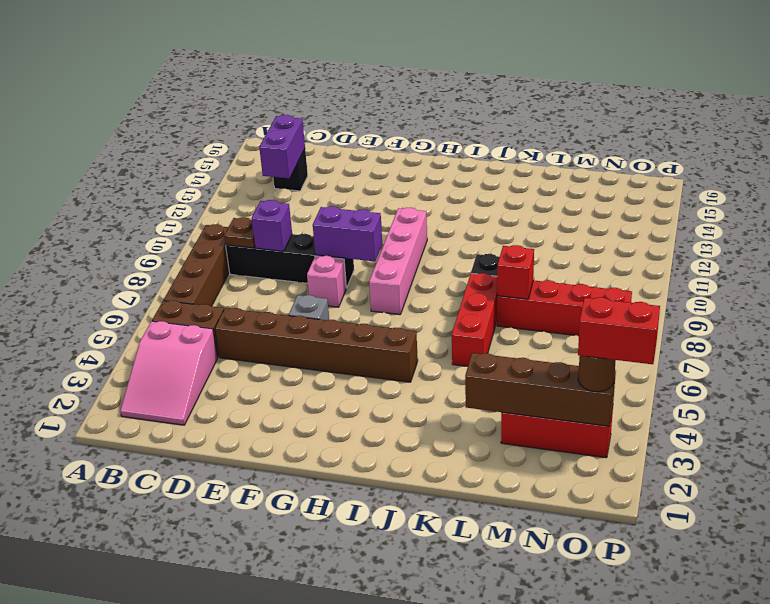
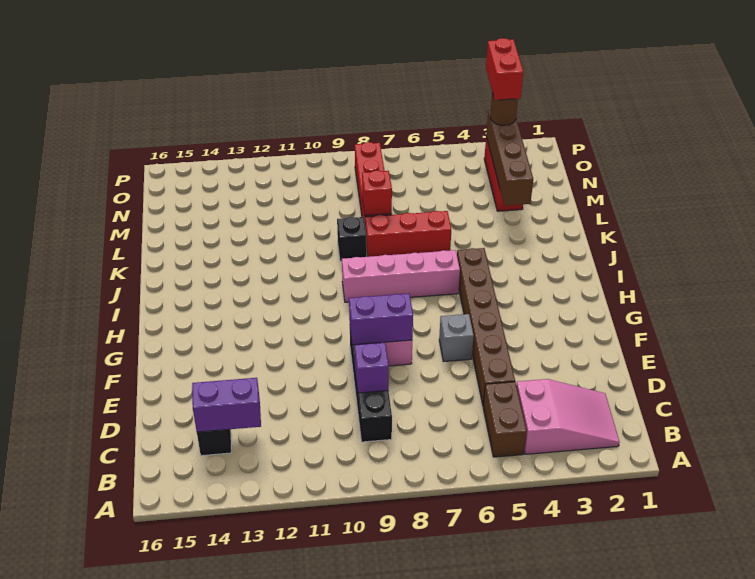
brown 1x4 brick [164,224,229,306] -> none
brown 1x1 plate [224,217,255,248] -> none
purple 1x2 brick [313,206,382,261] -> purple 1x2 brick turned to [349,294,413,345]
pink 1x4 brick [369,207,427,315] -> pink 1x4 brick moved to [342,250,460,302]

